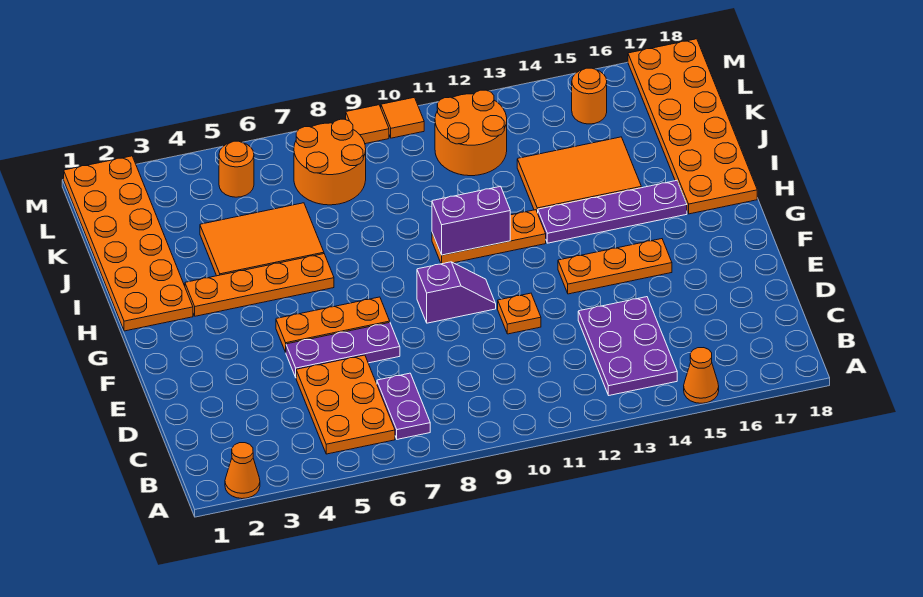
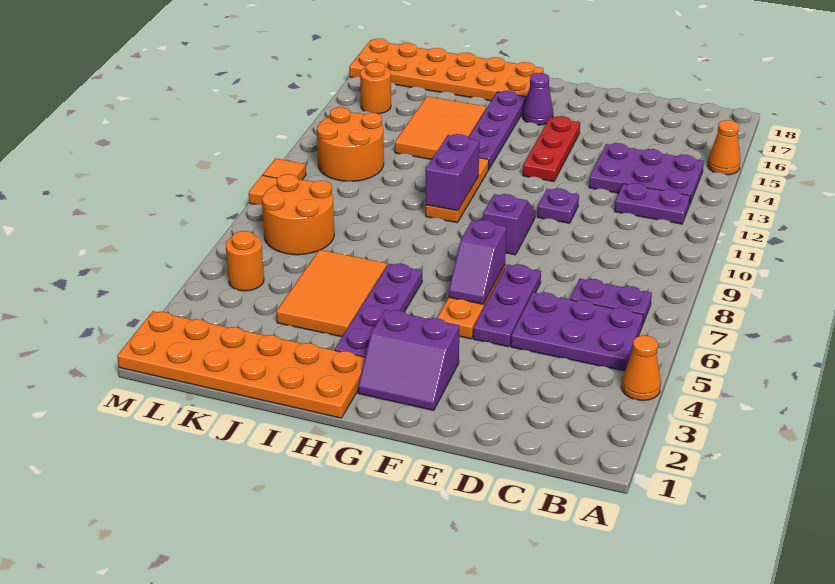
orange 1x1 cone [225,443,260,499] -> orange 1x1 cone moved to [621,336,661,400]
orange 2x3 plate [296,355,395,454] -> purple 2x3 plate [511,292,643,371]
none -> purple 1x2 plate [615,183,690,224]
orange 1x1 plate [498,293,541,334] -> purple 1x1 plate [537,188,579,223]
none -> purple 2x2 slope [358,310,459,410]
none -> purple 1x2 slope [449,220,507,304]
orange 1x3 plate [558,239,672,294] -> red 1x3 plate [523,116,580,182]
none -> purple 1x1 cone [523,73,553,125]
orange 1x4 plate [185,254,334,316] -> purple 1x4 plate [335,264,422,357]

